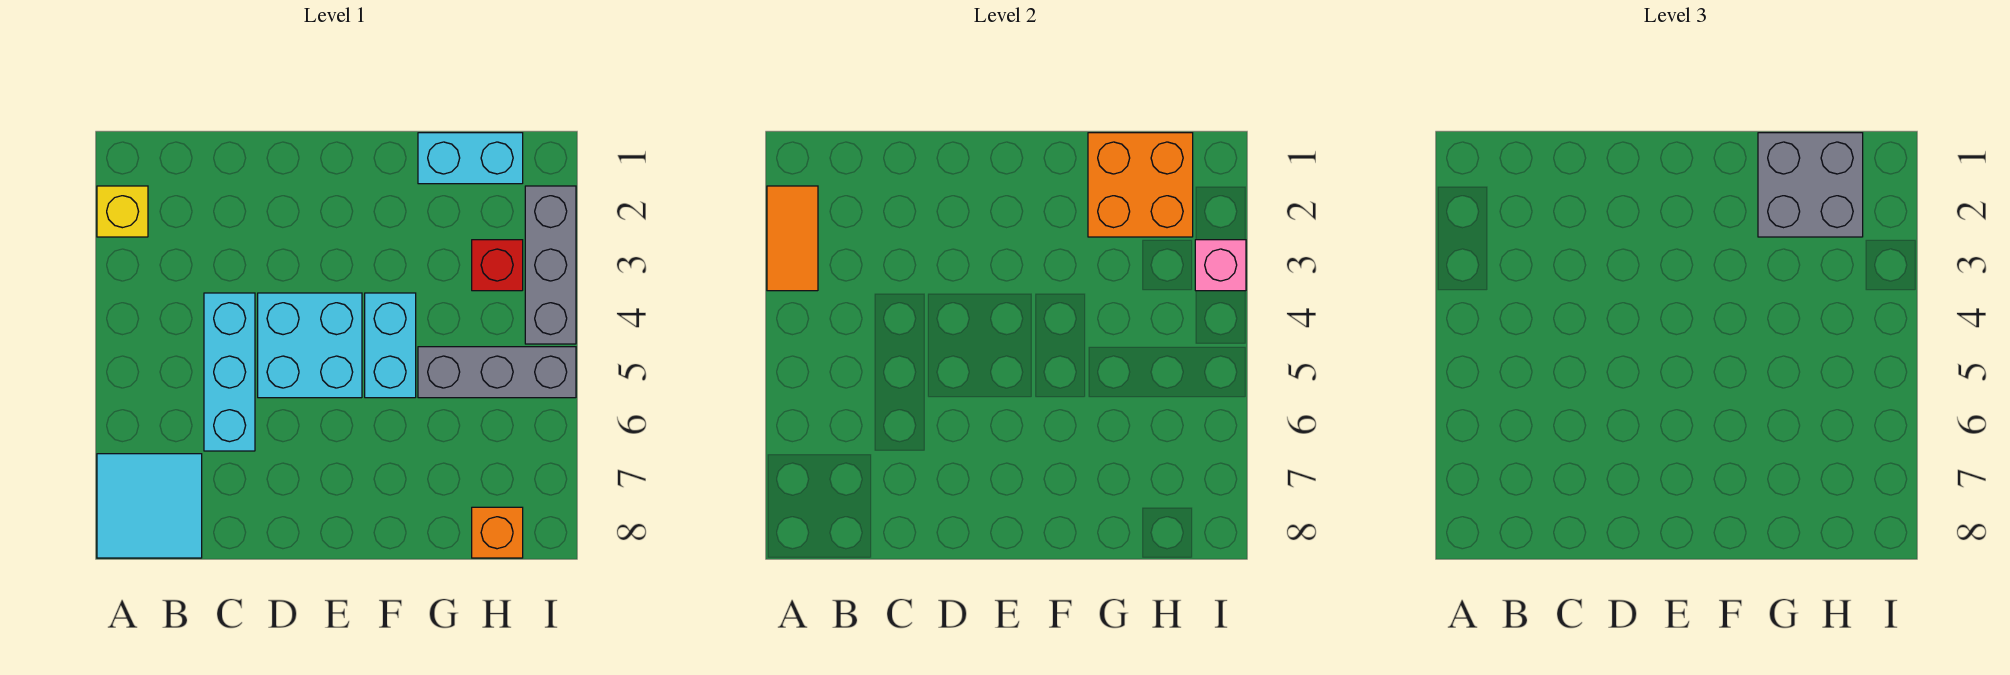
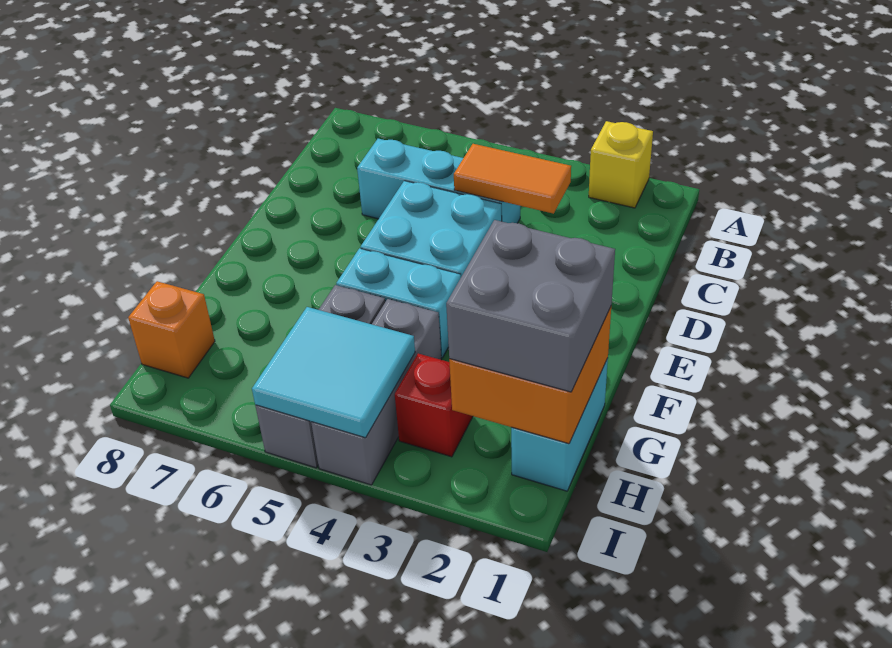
orange 1x2 tile [767,186,818,291] -> orange 1x2 tile moved to [454,144,571,214]
cyan 2x2 tile [97,454,202,558] -> cyan 2x2 tile moved to [252,307,415,438]
grey 1x3 brick [525,186,576,344] -> grey 1x3 brick turned to [311,299,441,485]
pink 1x1 brick [1195,240,1246,291] -> none

